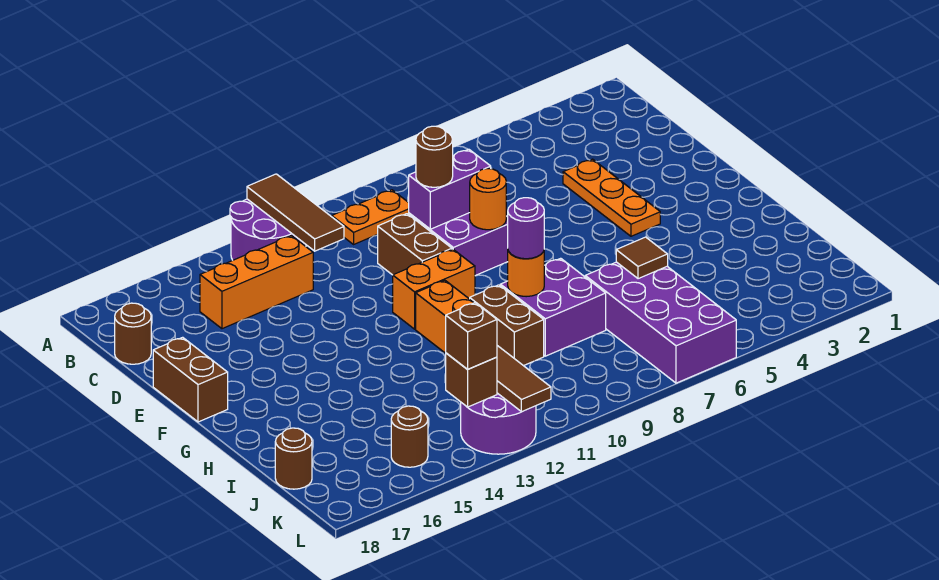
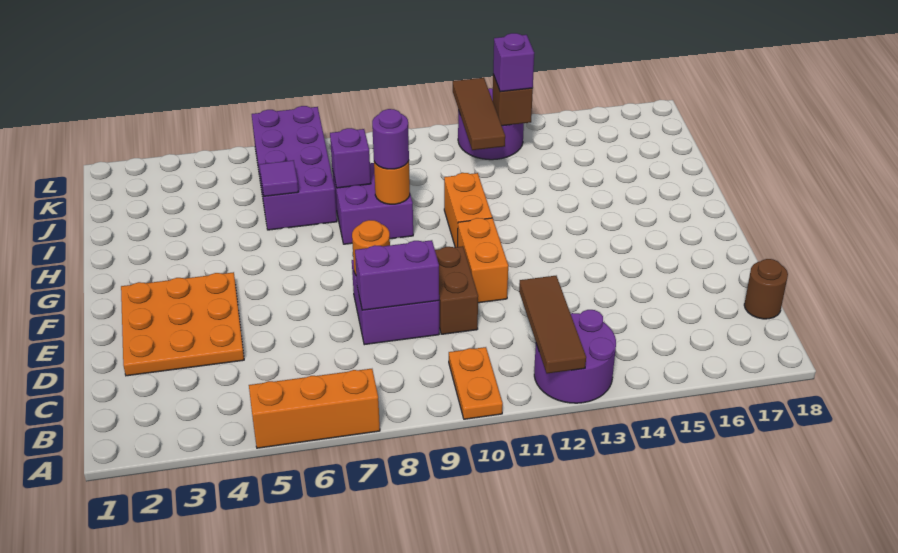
orange 1x2 plate [332,190,409,244] -> orange 1x2 plate turned to [449,347,503,419]
orange 1x3 brick [200,236,313,329] -> orange 1x3 brick moved to [249,369,380,448]
orange 1x3 plate [563,159,660,236] -> orange 3x3 plate [121,272,244,376]
brown 1x1 round brick [416,126,453,187] -> none
brown 1x2 brick [153,337,228,422] -> none
orange 1x2 brick [393,249,475,329] -> orange 1x2 brick turned to [458,218,508,303]
brown 1x2 brick [470,285,544,366] -> none
brown 1x1 tile [616,237,668,279] -> purple 1x1 tile [260,160,298,196]
none -> purple 1x1 brick [330,128,371,188]
brown 1x1 round brick [275,428,312,489] -> none
brown 1x1 brick [446,303,497,369] -> purple 1x1 brick [493,33,534,92]
brown 1x1 round brick [391,406,428,467] -> none

